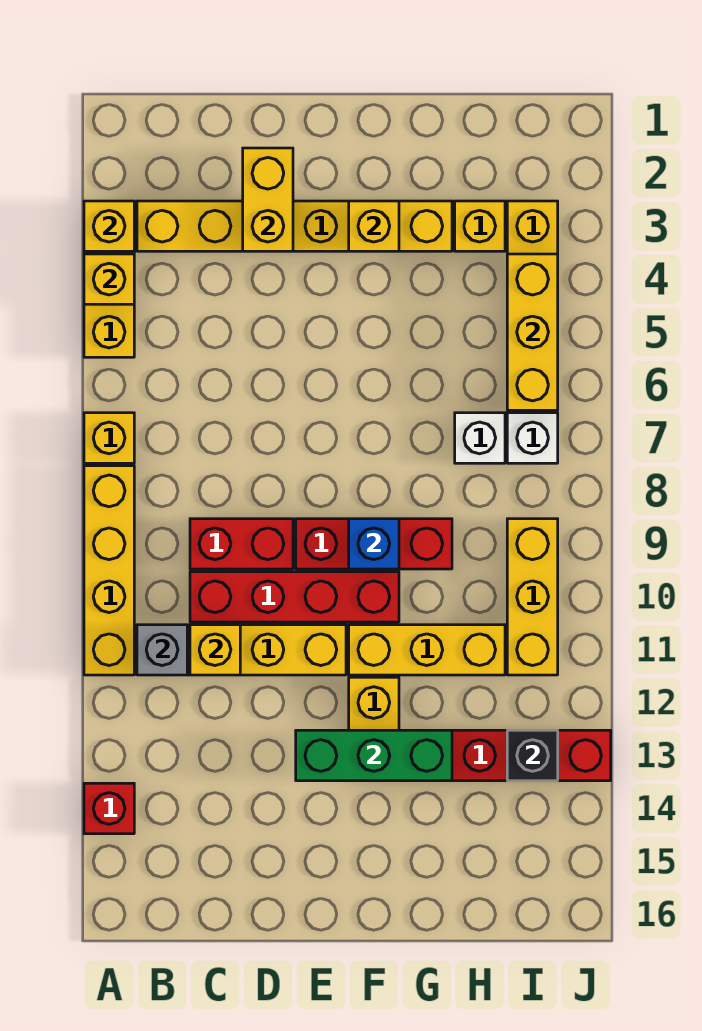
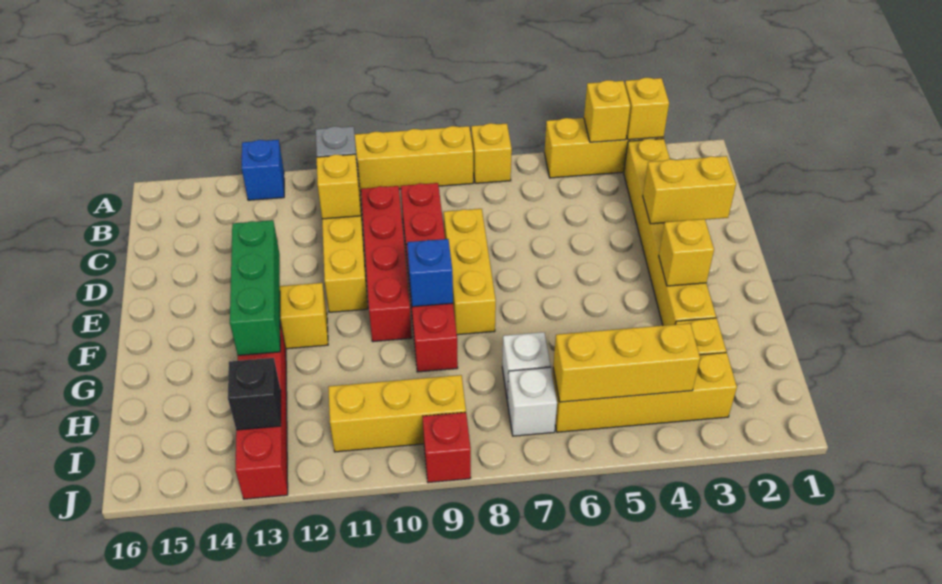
none -> blue 1x1 brick [242,140,284,200]
red 1x1 brick [84,783,134,834] -> red 1x1 brick moved to [422,412,471,483]
yellow 1x3 brick [349,625,505,675] -> yellow 1x3 brick moved to [444,209,496,335]

